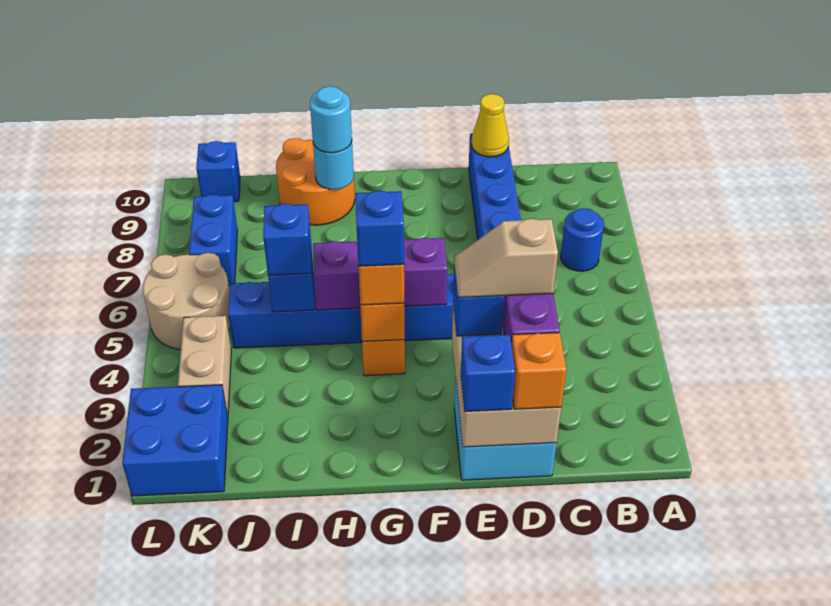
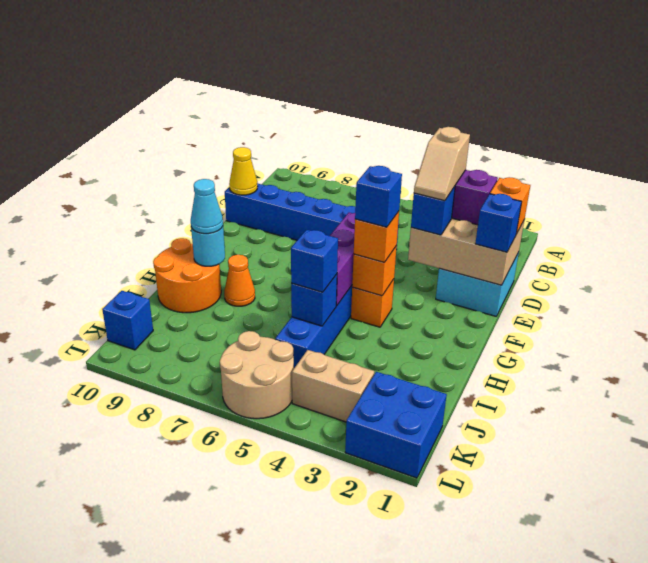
blue 1x1 round brick [561,208,604,271] -> none
none -> orange 1x1 cone [224,255,255,306]
cyan 1x1 round brick [310,86,352,153] -> cyan 1x1 cone [191,179,223,234]
blue 1x2 brick [189,195,238,286] -> none

